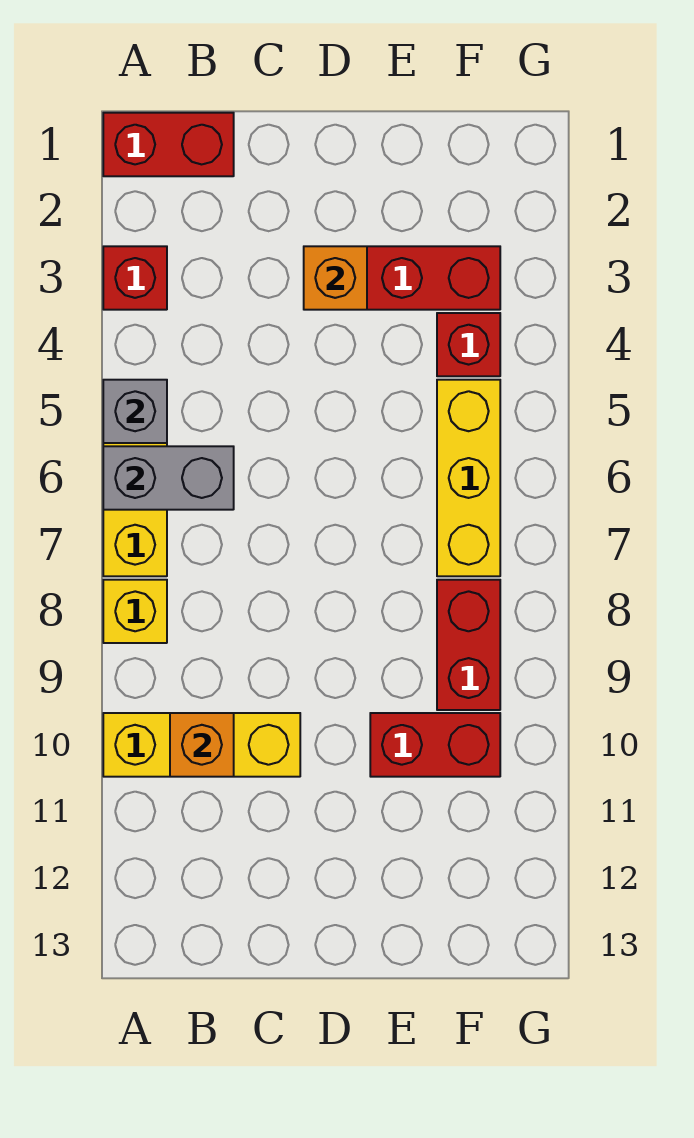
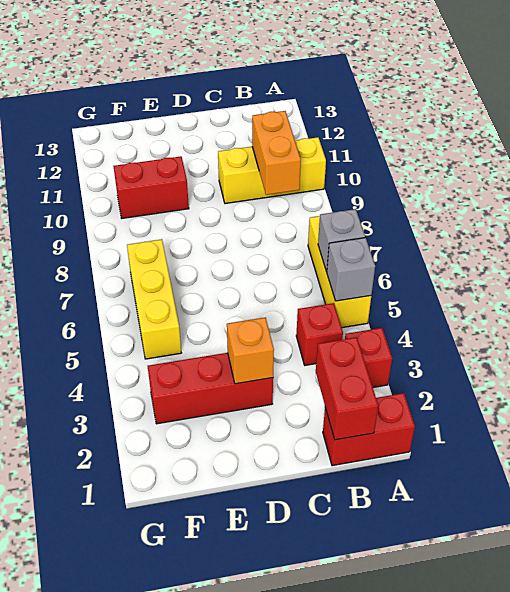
grey 1x2 brick [103,446,234,510] -> grey 1x1 brick [318,209,365,271]
yellow 1x1 brick [103,580,167,643] -> none
orange 1x1 brick [170,713,234,777] -> orange 1x2 brick [252,111,301,195]
red 1x1 brick [437,313,500,376] -> red 1x1 brick moved to [296,303,343,365]
red 1x2 brick [437,580,500,710] -> red 1x2 brick moved to [316,337,378,440]

